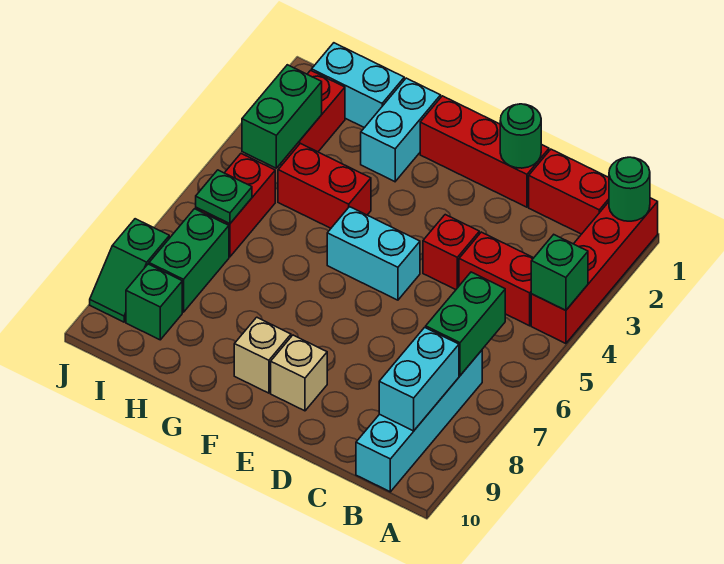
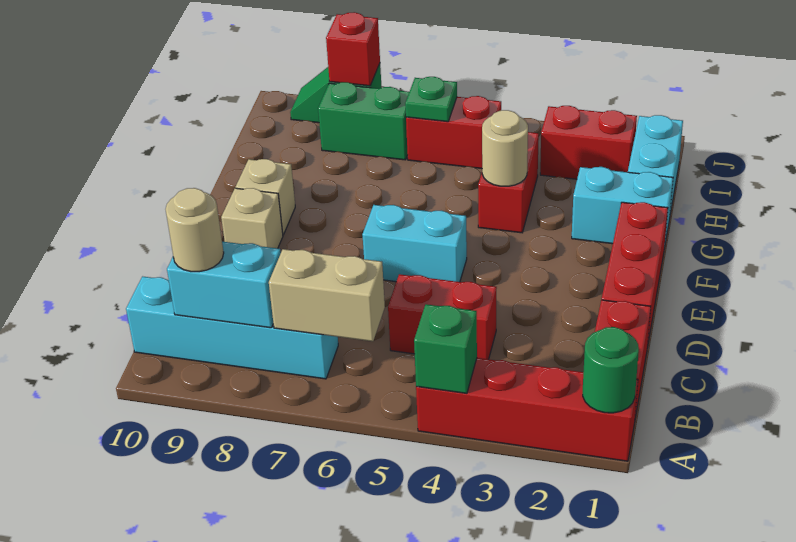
red 1x2 brick [459,232,533,326] -> red 1x2 brick turned to [388,274,497,359]
green 1x2 brick [426,272,505,375] -> tan 1x2 brick [269,249,385,341]
none -> tan 1x1 round brick [166,188,224,272]
green 1x1 round brick [500,104,541,168] -> none
red 1x1 brick [423,215,479,290] -> red 1x1 brick moved to [326,12,380,86]
cyan 1x2 brick [327,207,420,300] -> cyan 1x2 brick turned to [362,205,467,282]
none -> tan 1x1 round brick [482,110,528,186]
green 1x2 brick [242,65,322,168] -> none
green 1x1 brick [126,264,182,340] -> none

